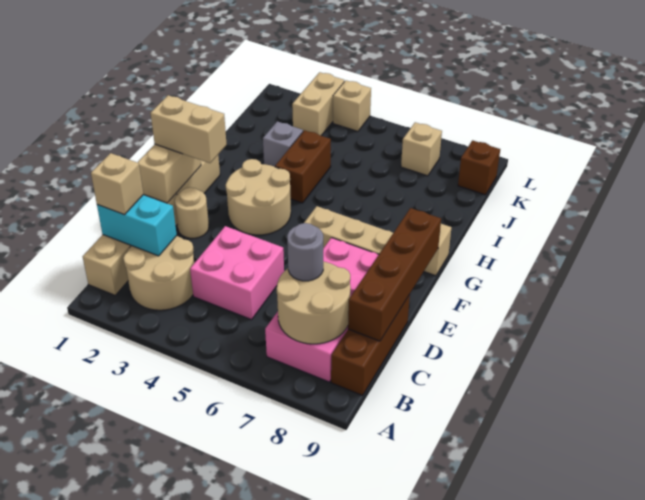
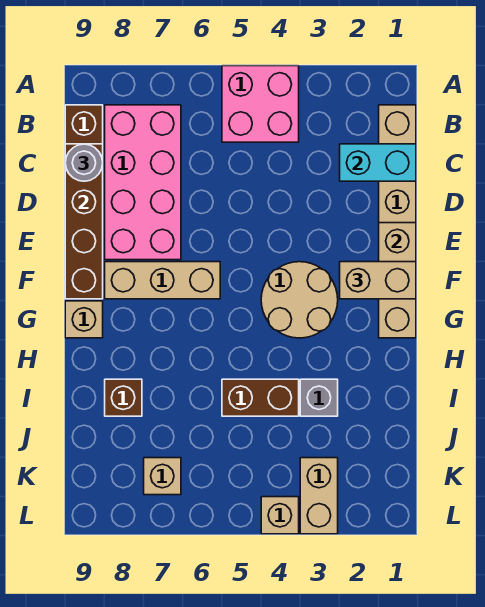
tan 2x2 round brick [123,236,194,310] -> none
tan 2x2 round brick [277,262,351,344] -> none
tan 1x1 brick [91,153,143,215] -> none
pink 2x2 brick [190,226,284,320] -> pink 2x2 brick moved to [222,66,299,142]
grey 1x1 round brick [287,223,323,281] -> grey 1x1 round brick moved to [65,144,103,181]
tan 1x1 round brick [175,187,209,238] -> none
brown 1x2 brick [275,130,331,203] -> brown 1x2 brick turned to [222,379,299,416]
brown 1x1 brick [458,140,500,195] -> brown 1x1 brick moved to [105,379,142,416]

